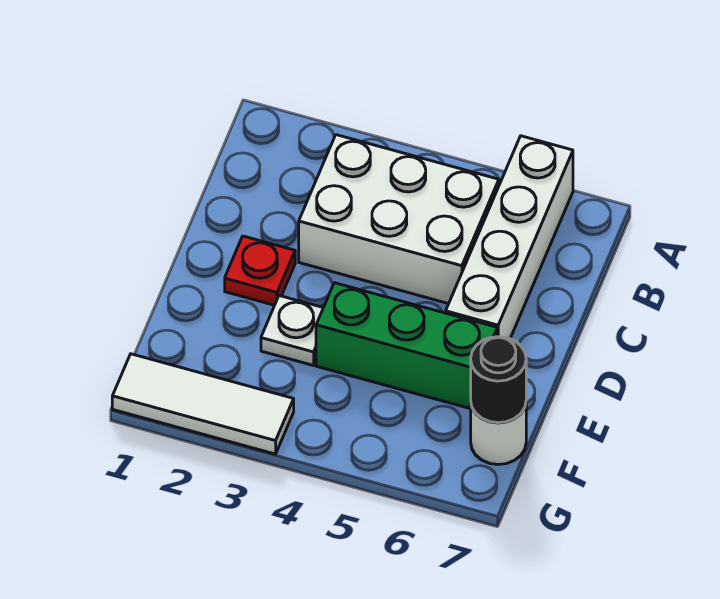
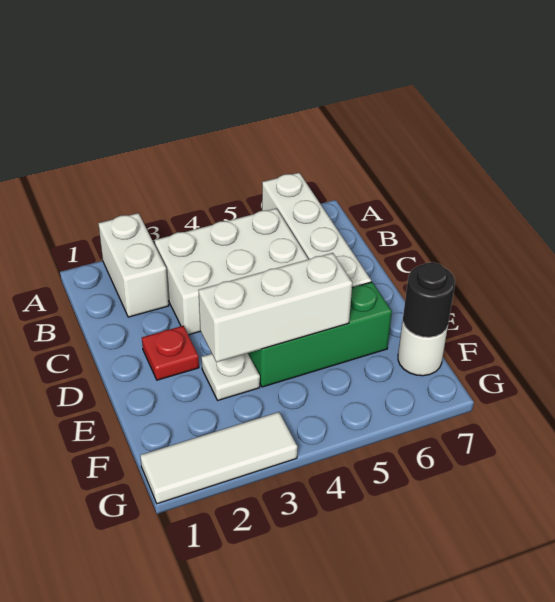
none -> white 1x2 brick [98,213,169,317]
none -> white 1x3 brick [198,253,352,362]

